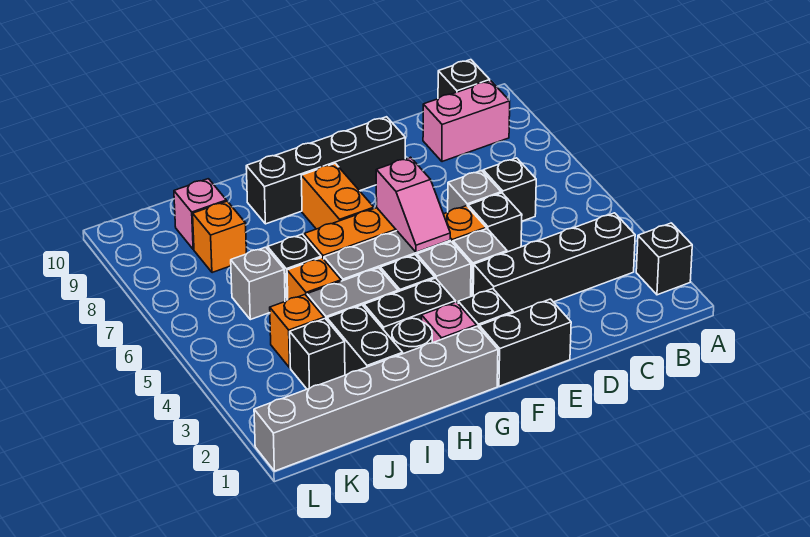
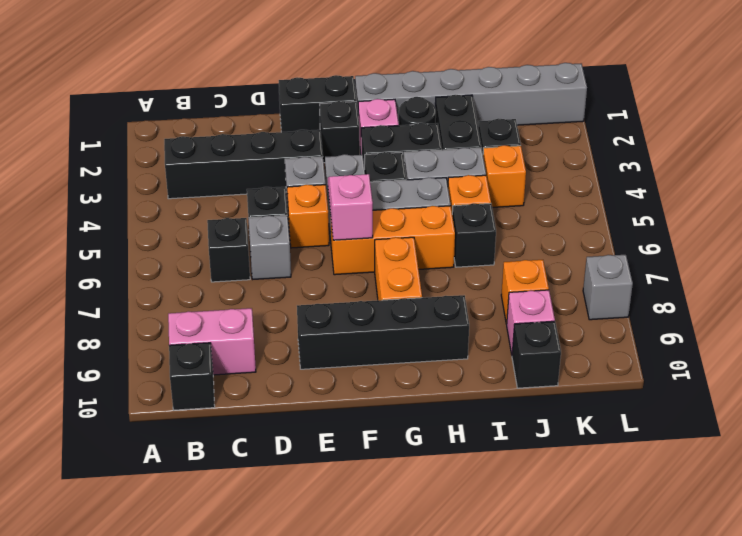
black 1x1 brick [636,223,692,295] -> black 1x1 brick moved to [512,321,561,388]
grey 1x1 brick [231,247,285,320] -> grey 1x1 brick moved to [583,255,633,320]

